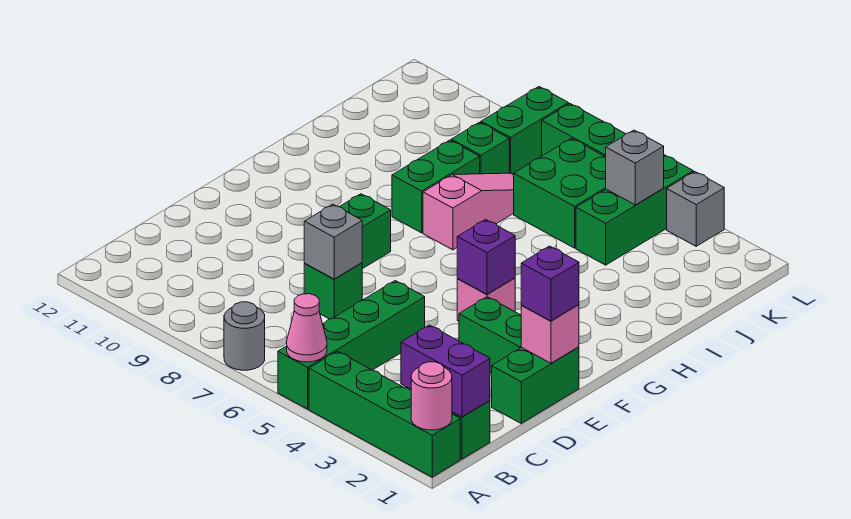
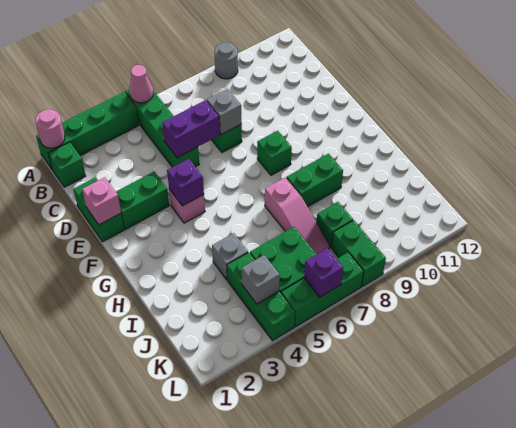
grey 1x1 round brick [224,302,265,370] -> grey 1x1 round brick moved to [214,42,238,79]
purple 1x2 brick [401,325,490,417] -> purple 1x2 brick moved to [162,100,220,158]
purple 1x1 brick [521,246,579,321] -> purple 1x1 brick moved to [304,248,343,297]
green 1x2 brick [392,140,480,233] -> green 1x2 brick turned to [287,154,343,207]
grey 1x1 brick [667,172,724,246] -> grey 1x1 brick moved to [212,233,248,280]

